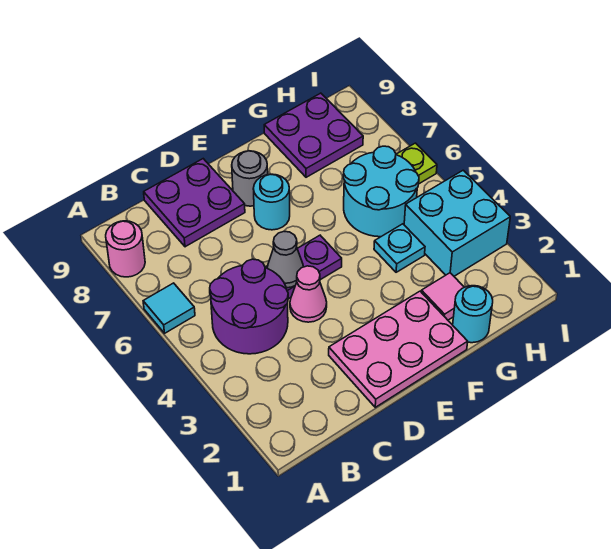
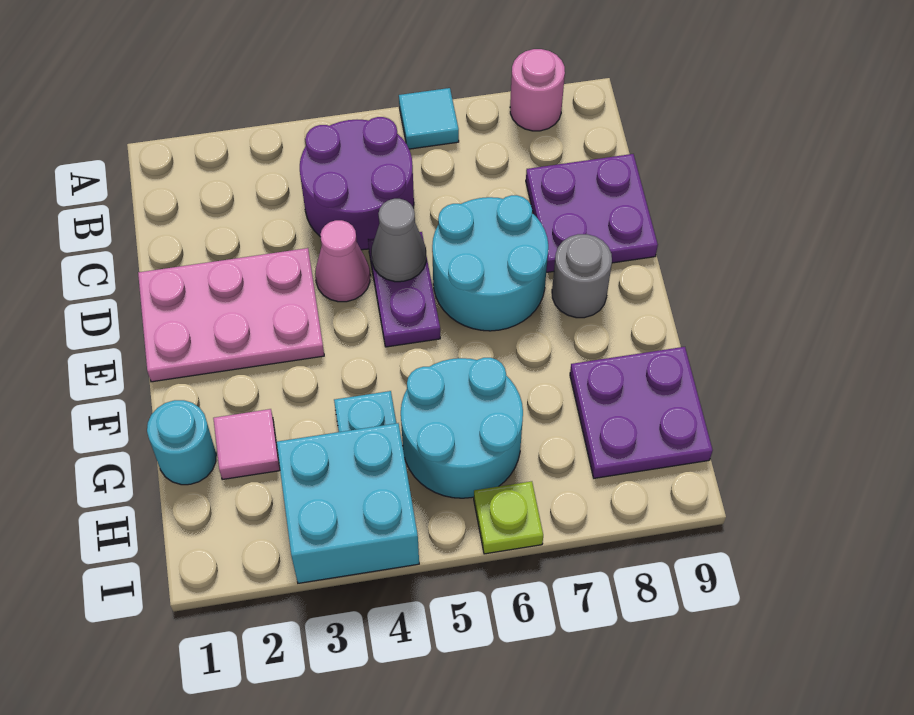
pink 2x3 plate [329,291,468,407] -> pink 2x3 plate turned to [138,248,324,382]
cyan 1x1 round brick [253,174,290,230] -> cyan 2x2 round brick [432,195,548,331]

